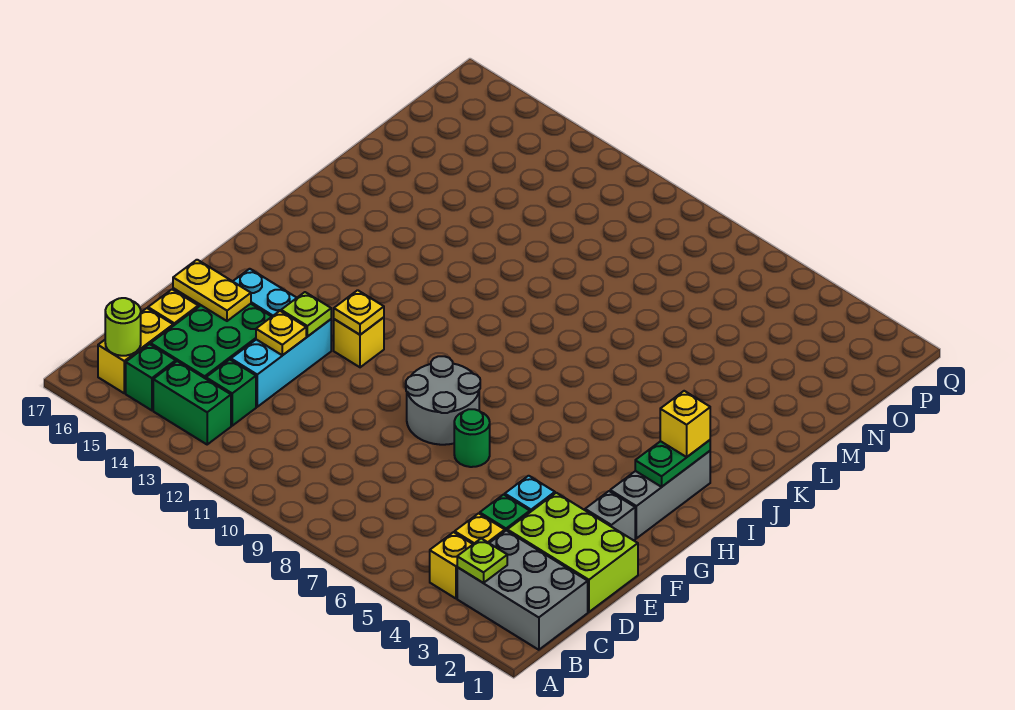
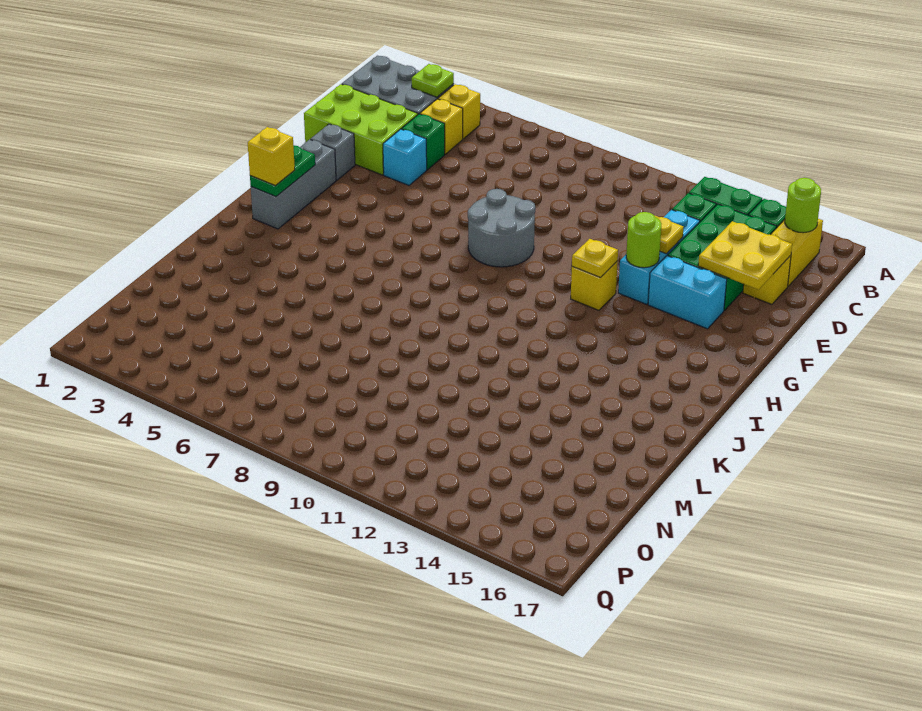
yellow 1x2 plate [173,260,251,321] -> yellow 2x2 plate [698,221,792,290]
green 1x1 round brick [454,409,490,467] -> none
lime 1x1 plate [281,292,331,336] -> lime 1x1 round brick [626,212,661,268]

